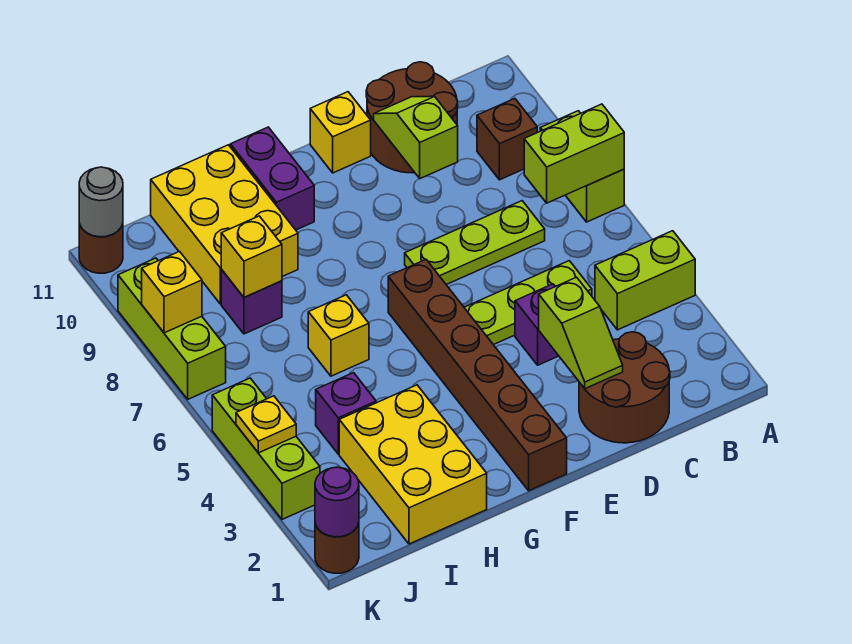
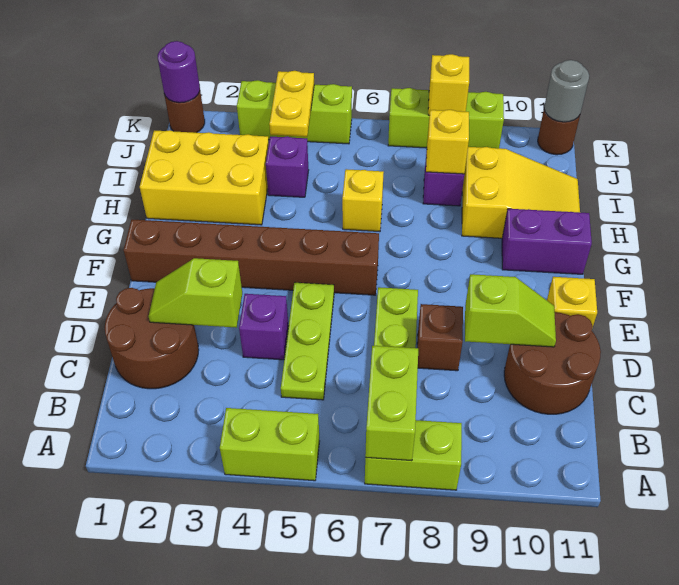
lime 1x2 brick [595,231,695,330] -> lime 1x2 brick turned to [220,408,319,481]
brown 1x1 brick [477,99,537,180] -> brown 1x1 brick moved to [417,304,463,371]
yellow 2x3 brick [151,145,298,304] -> yellow 2x3 slope [462,147,580,238]
yellow 1x1 plate [236,396,296,453] -> yellow 1x2 plate [269,71,314,137]

